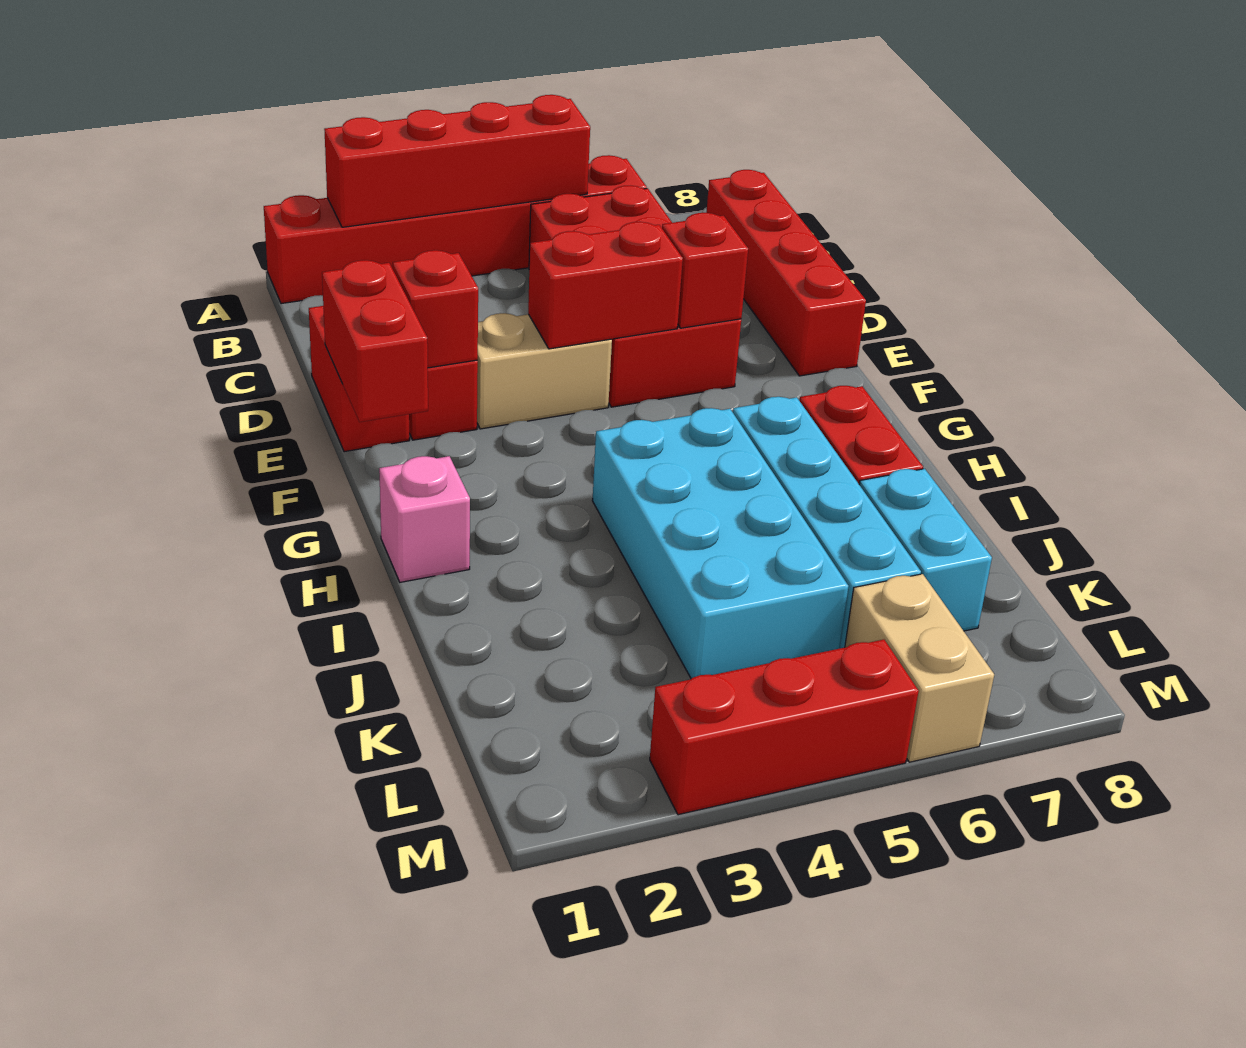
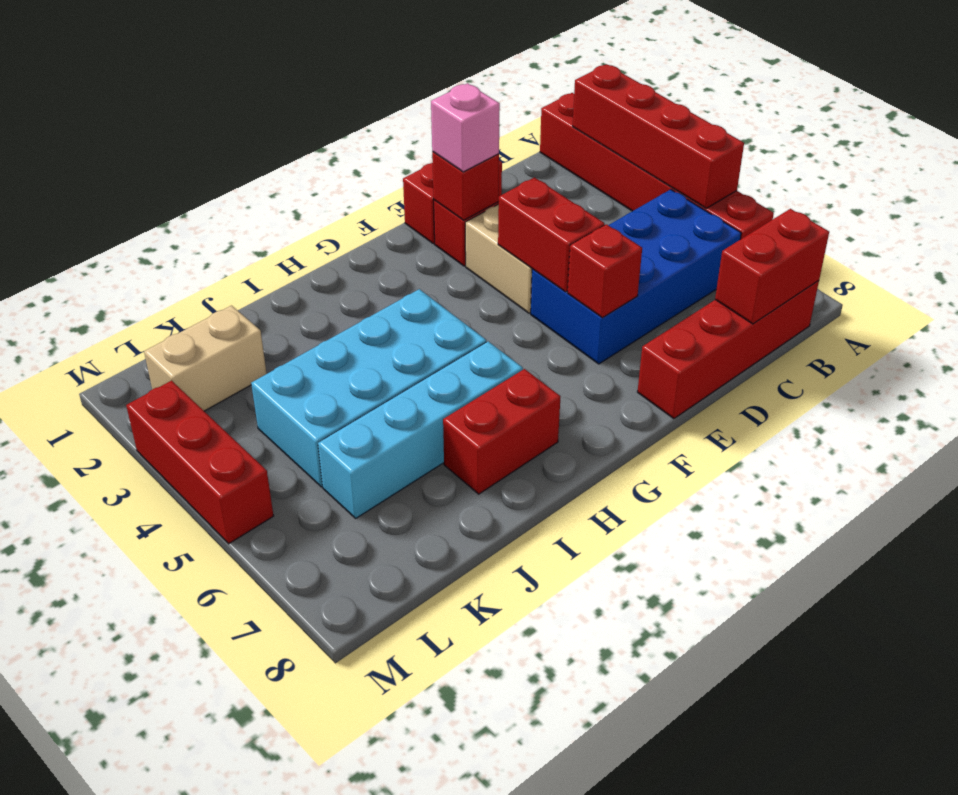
red 2x4 brick [529,186,741,407] -> blue 2x4 brick [531,189,741,364]
red 1x2 brick [322,260,428,422] -> red 1x2 brick moved to [715,209,829,324]
pink 1x1 brick [379,456,470,582] -> pink 1x1 brick moved to [431,83,500,172]
cyan 1x2 brick [859,469,992,631] -> none
tan 1x2 brick [845,574,994,762] -> tan 1x2 brick moved to [144,306,267,411]

